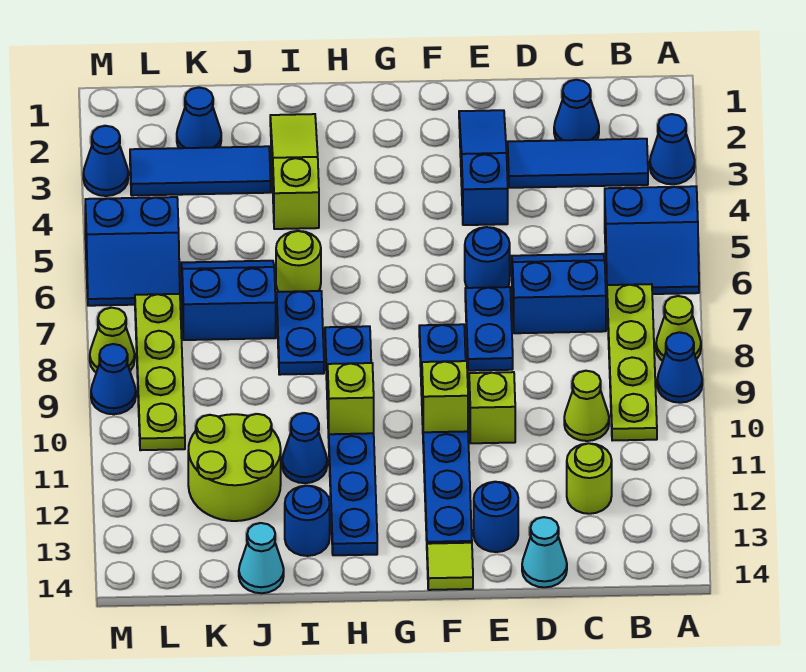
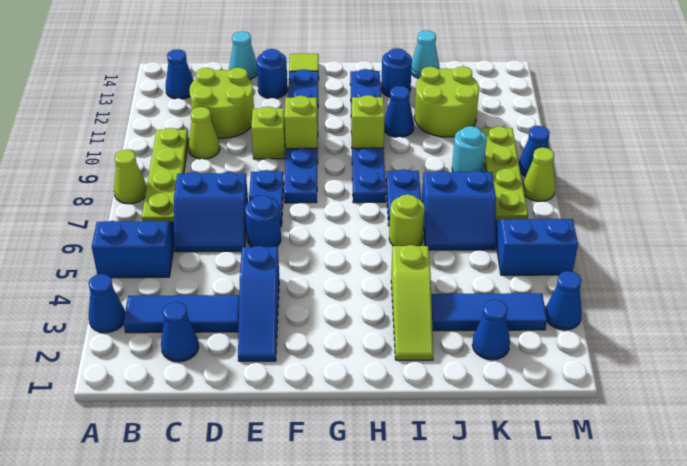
blue 1x1 cone [657,332,702,403] -> blue 1x1 cone moved to [165,49,194,99]
lime 1x1 round brick [567,443,612,514] -> lime 2x2 round brick [190,68,254,138]
none -> cyan 1x1 round brick [452,126,487,172]

